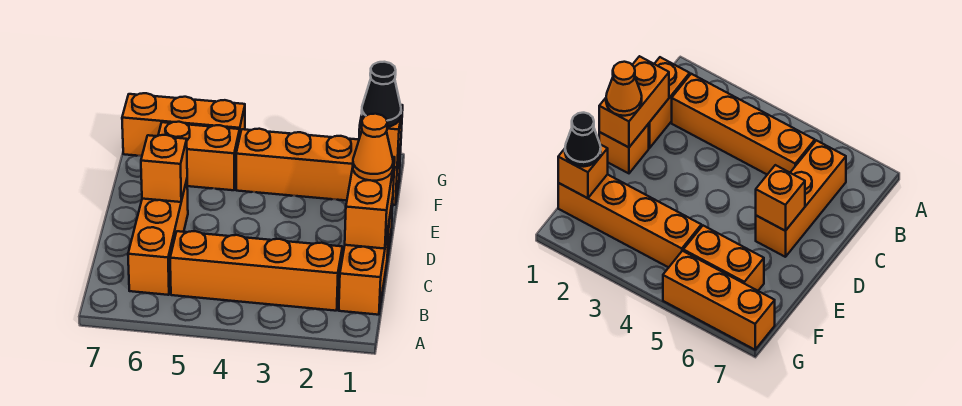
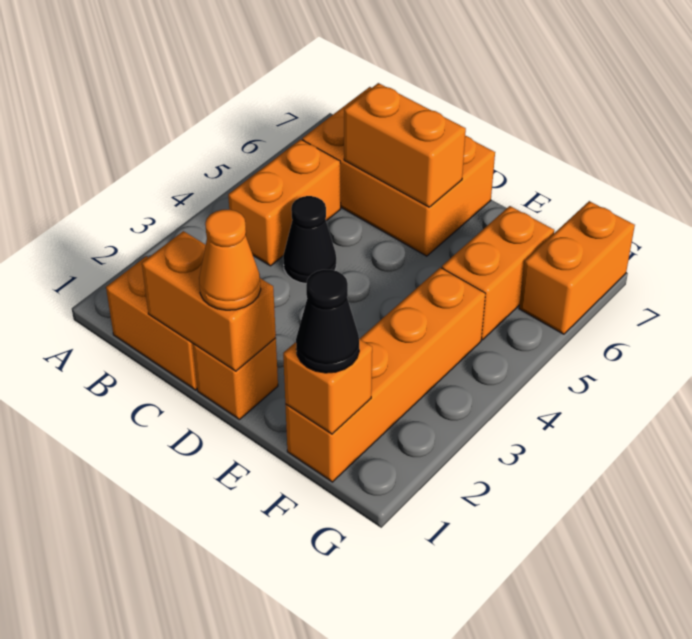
orange 1x4 brick [170,231,342,311] -> orange 1x2 brick [228,139,341,266]
orange 1x3 brick [128,180,188,295] -> orange 2x3 brick [302,87,495,256]
none -> black 1x1 cone [283,196,336,283]
orange 1x1 brick [141,135,187,202] -> orange 1x2 brick [344,83,466,207]
orange 1x3 brick [122,93,245,156] -> orange 1x2 brick [519,201,635,334]

